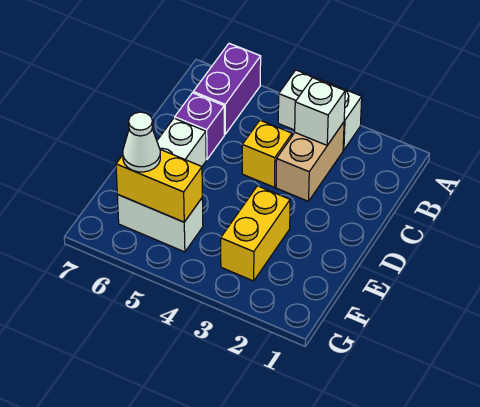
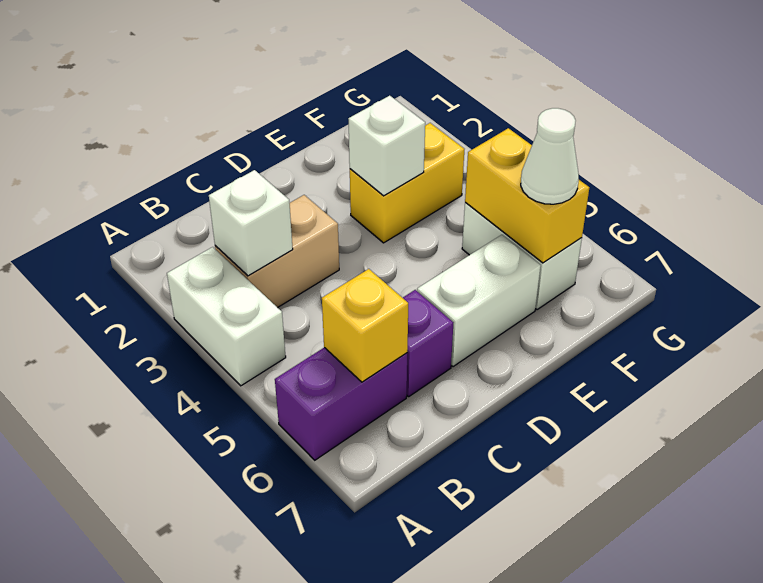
yellow 1x1 brick [242,120,292,187] -> yellow 1x1 brick moved to [322,269,408,382]
none -> white 1x1 brick [348,96,425,196]

